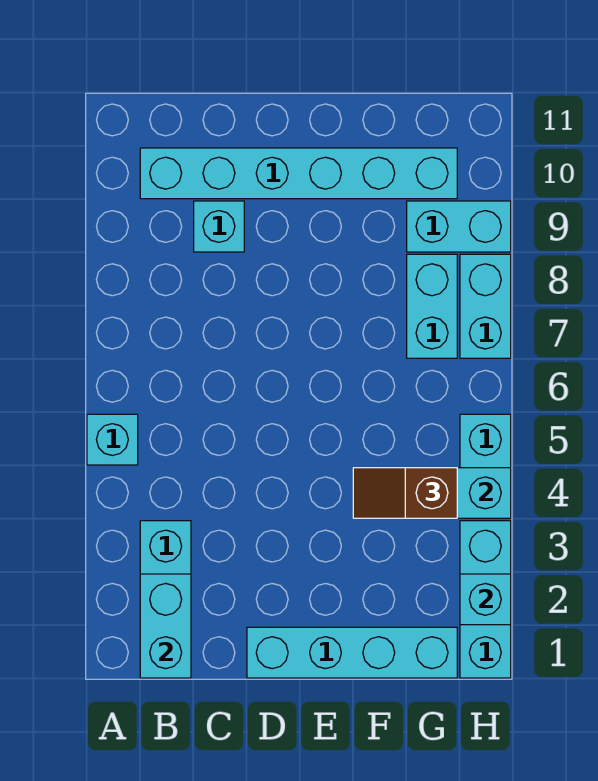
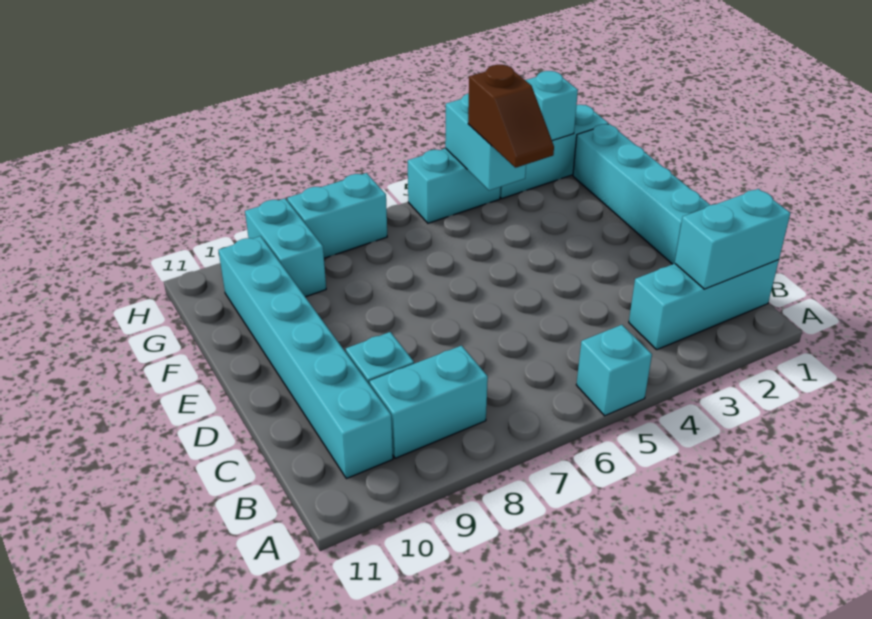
cyan 1x2 brick [407,254,457,358] -> cyan 1x2 brick moved to [370,346,488,458]

